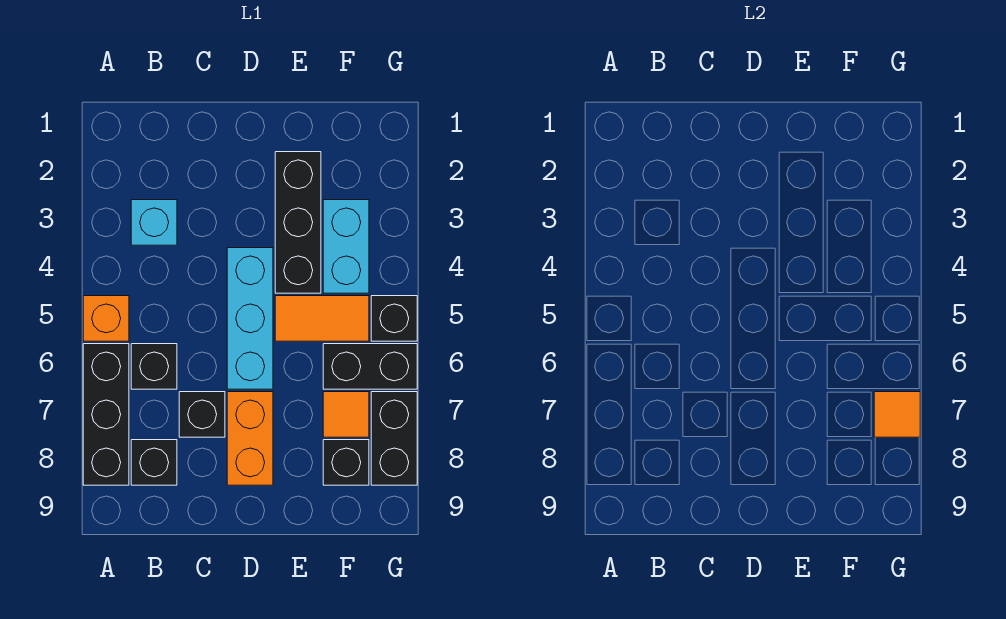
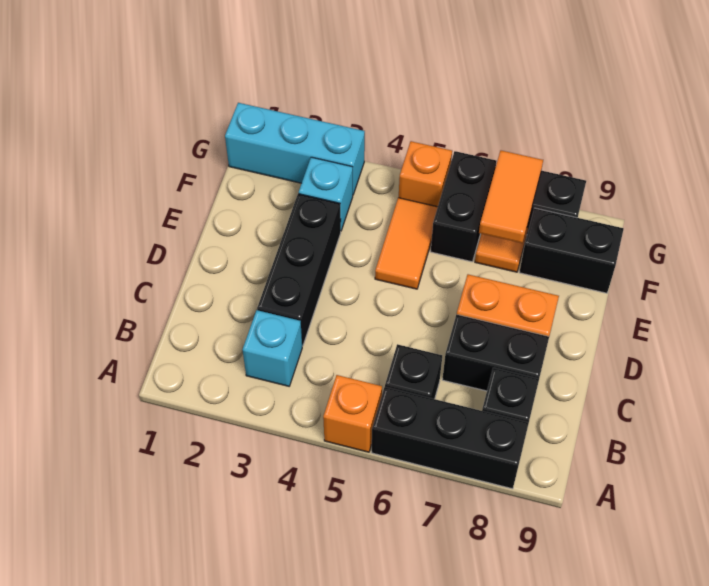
black 1x1 brick [179,392,225,437] -> black 1x2 brick [442,315,549,391]
cyan 1x3 brick [227,248,273,389] -> cyan 1x3 brick moved to [225,103,365,194]
black 1x3 brick [275,152,321,293] -> black 1x3 brick turned to [257,194,341,346]
cyan 1x2 brick [323,200,369,293] -> cyan 1x1 brick [299,157,353,230]
black 1x1 brick [323,440,369,485] -> black 1x2 brick [519,208,624,293]
black 1x1 brick [371,296,417,341] -> orange 1x1 brick [399,141,452,207]
orange 1x1 tile [874,392,920,437] -> orange 1x2 tile [479,151,543,243]

